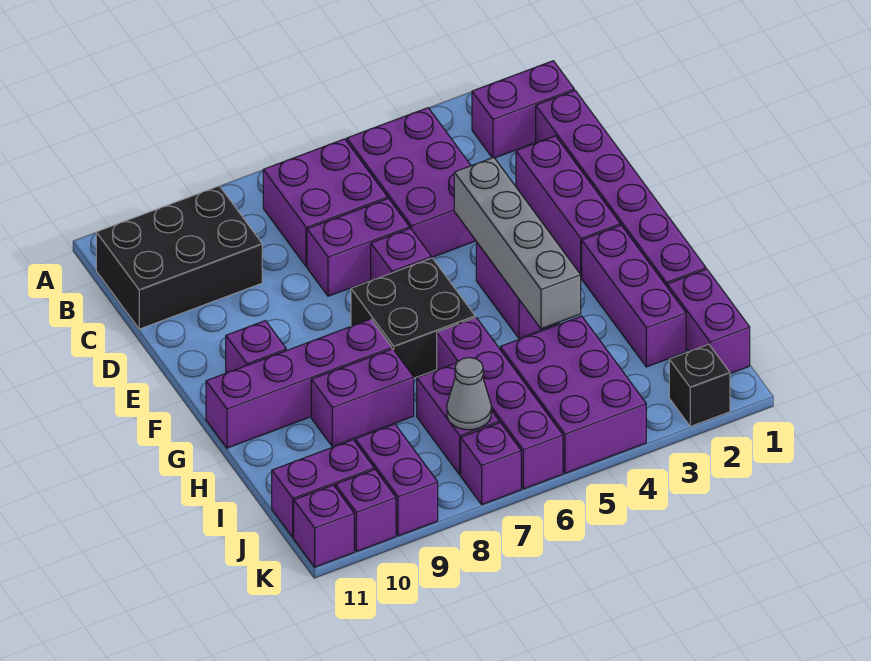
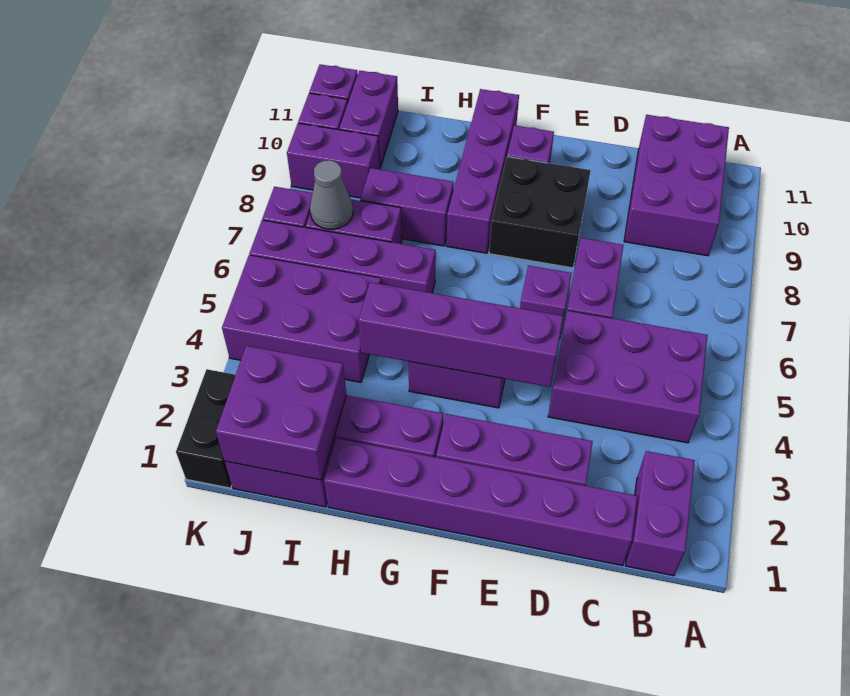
purple 2x2 brick [263,139,388,267] -> purple 2x2 brick moved to [216,346,346,480]
black 2x3 brick [96,186,262,329] -> purple 2x3 brick [624,115,729,256]
grey 1x4 brick [454,157,581,329] -> purple 1x4 brick [358,282,563,387]
black 2x2 brick [351,258,475,378] -> black 2x2 brick moved to [489,157,591,268]
purple 1x2 brick [311,349,414,447] -> purple 1x2 brick turned to [360,168,454,246]
black 1x1 brick [669,344,730,426] -> black 1x2 brick [176,369,235,488]

